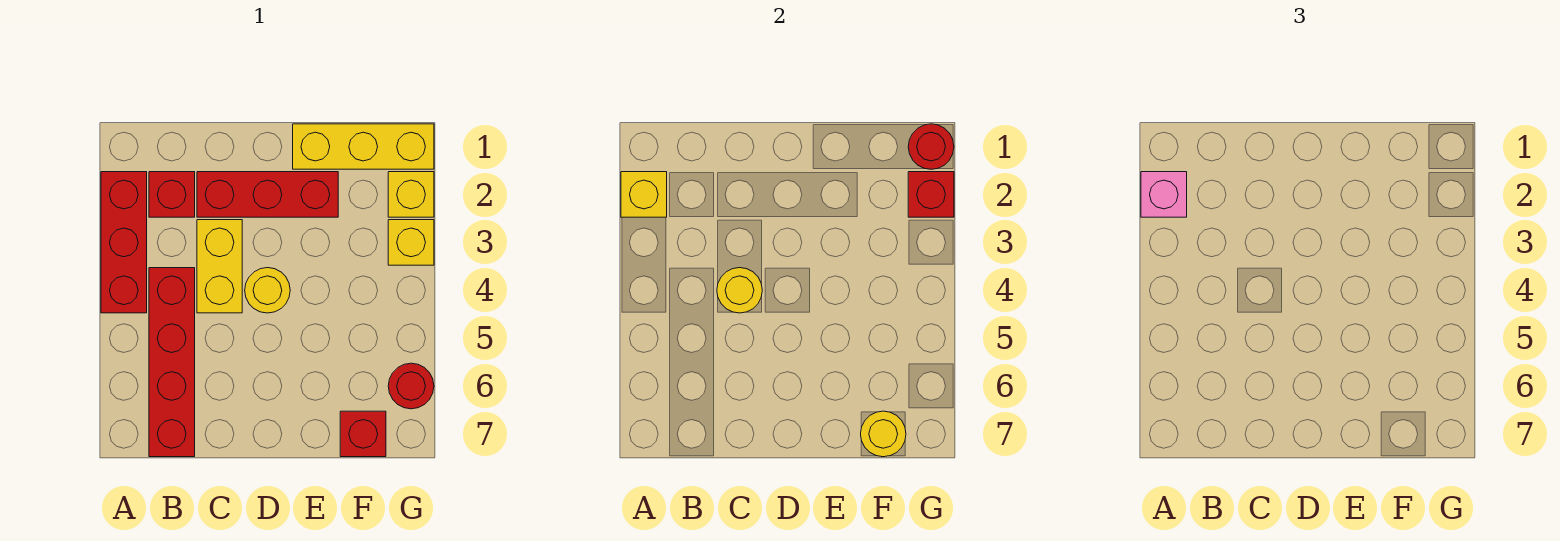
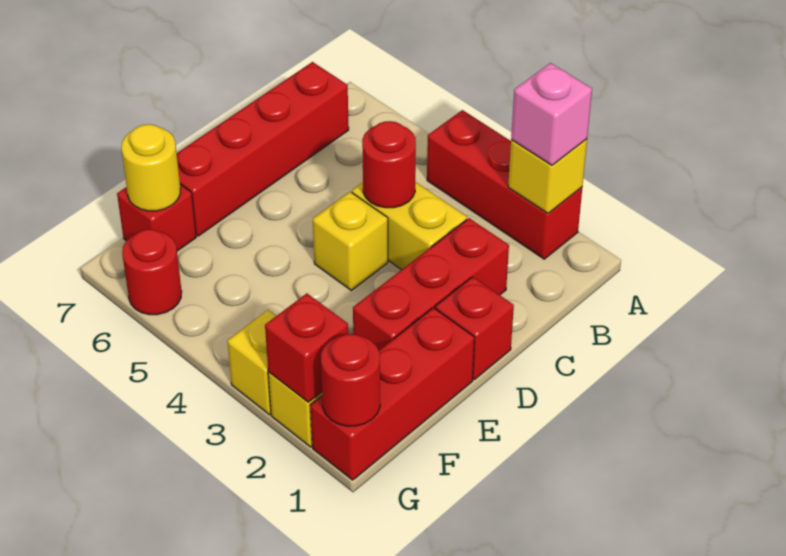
red 1x1 brick [149,172,195,217] -> red 1x1 brick moved to [435,277,514,380]
red 1x4 brick [149,268,195,457] -> red 1x4 brick turned to [177,62,349,236]
yellow 1x1 round brick [717,268,762,313] -> red 1x1 round brick [362,121,416,208]
yellow 1x1 round brick [245,268,290,313] -> yellow 1x1 brick [313,192,388,291]
yellow 1x3 brick [293,124,434,169] -> red 1x3 brick [310,308,475,480]

